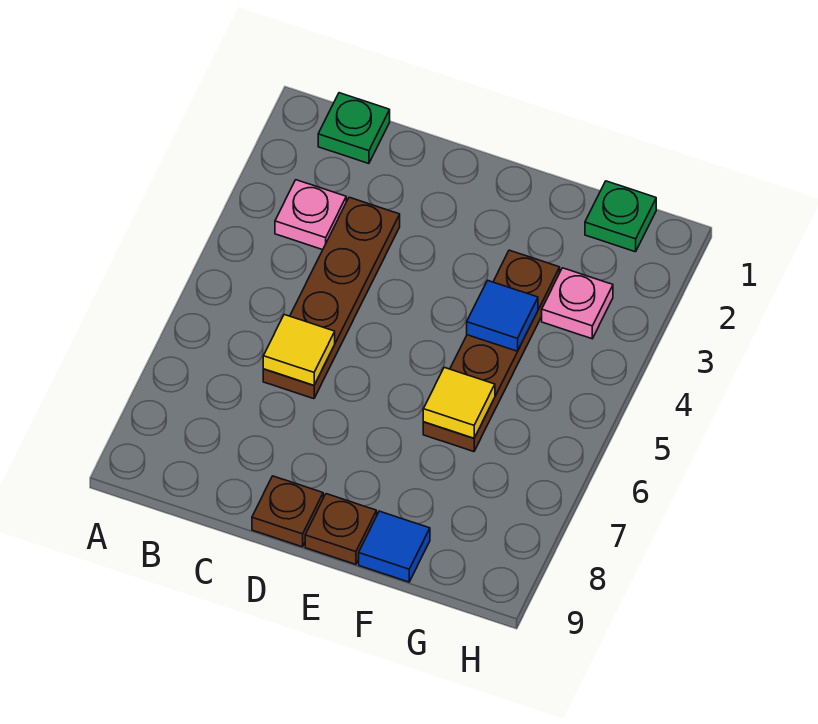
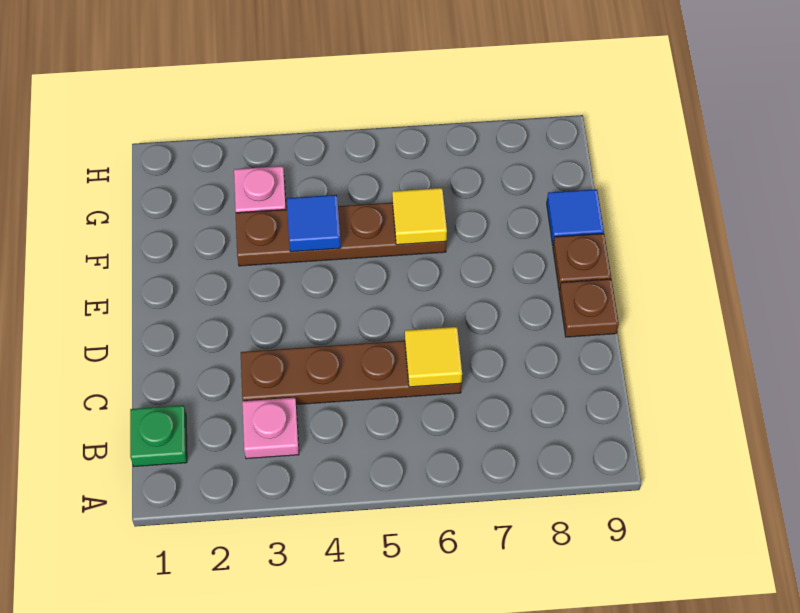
green 1x1 plate [585,181,656,252] -> none

